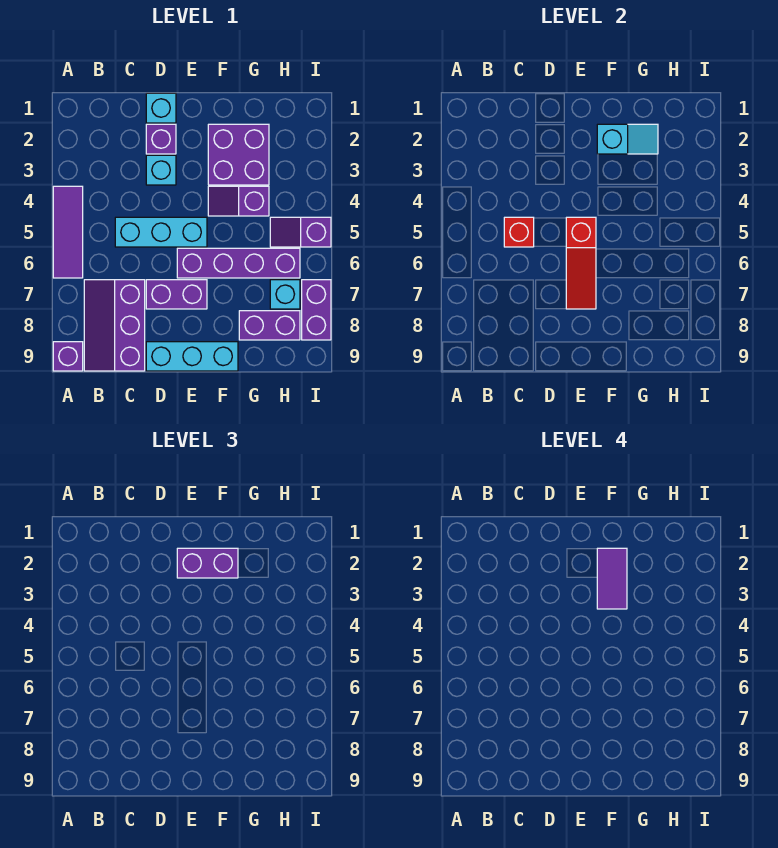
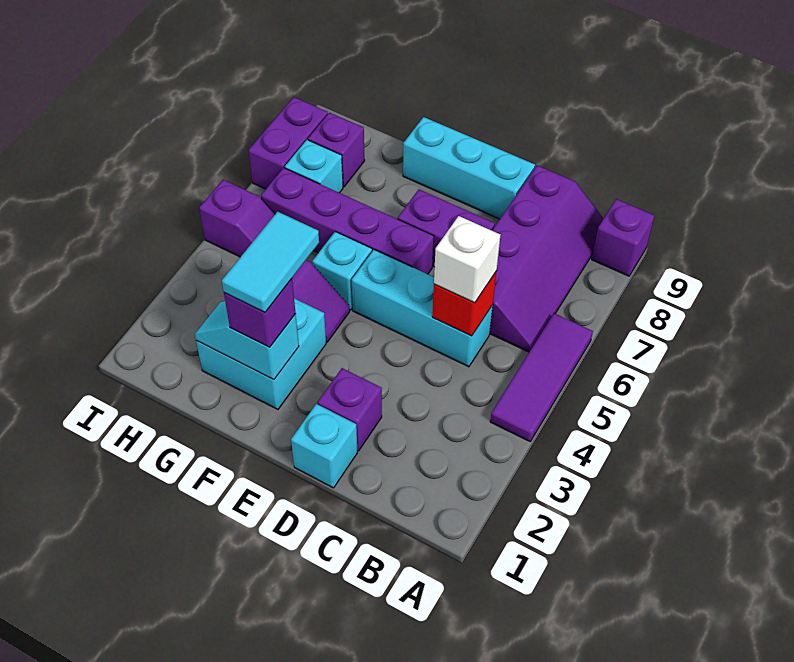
purple 2x3 slope [84,280,145,371] -> purple 2x4 slope [490,165,604,352]
none -> white 1x1 brick [434,216,500,303]
cyan 1x1 brick [146,155,176,185] -> cyan 1x1 brick moved to [312,232,372,310]
purple 1x2 brick [177,548,238,578] -> purple 1x1 brick [224,279,296,347]
red 1x3 slope [566,217,596,309] -> none
purple 2x2 brick [208,124,269,185] -> cyan 2x2 brick [196,298,326,409]
purple 1x2 tile [597,548,627,609] -> cyan 1x2 tile [222,212,319,312]
purple 1x2 brick [239,311,300,340] -> purple 1x1 brick [308,113,365,187]

